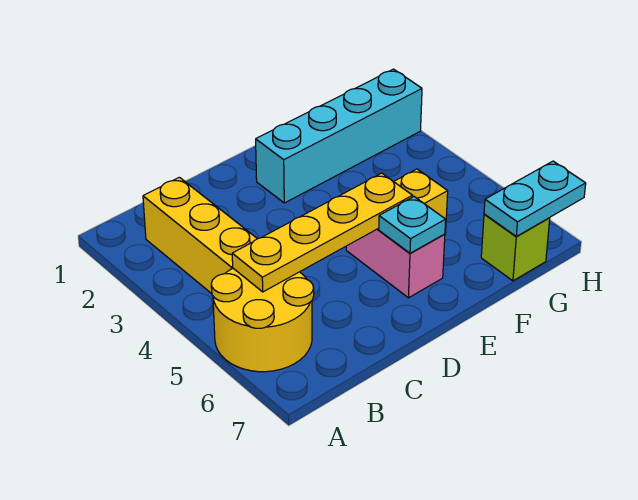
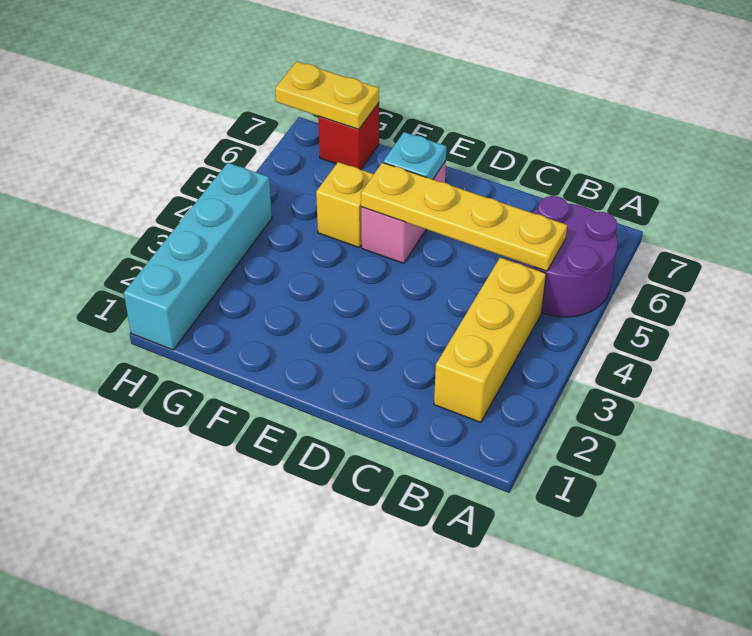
yellow 2x2 round brick [211,269,314,372] -> purple 2x2 round brick [514,196,618,317]
cyan 1x4 brick [256,69,422,203] -> cyan 1x4 brick turned to [124,163,272,350]
lime 1x1 brick [481,214,550,281] -> red 1x1 brick [318,103,379,170]
cyan 1x2 plate [484,161,586,236] -> yellow 1x2 plate [275,61,379,129]

